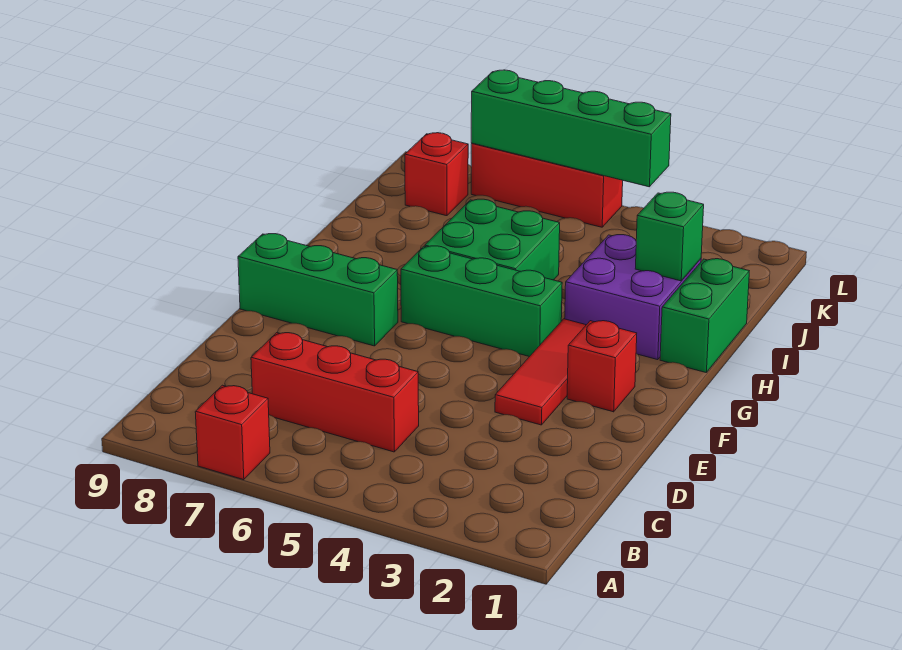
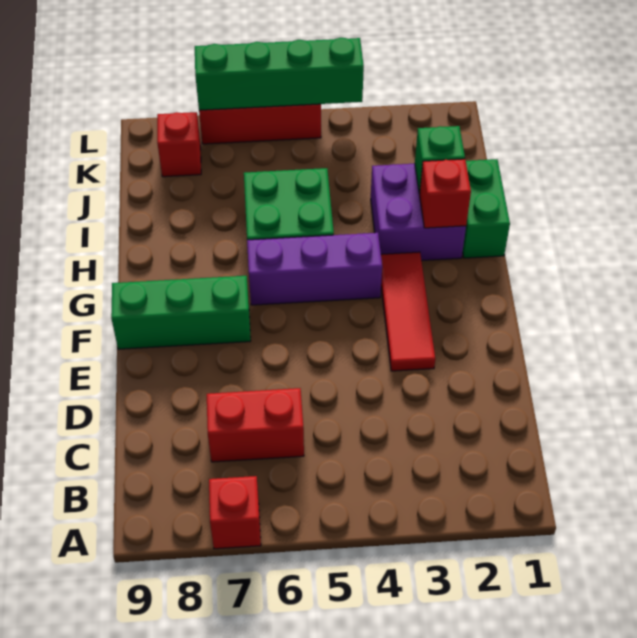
red 1x3 brick [251,333,419,452] -> red 1x2 brick [207,388,304,462]
red 1x1 brick [567,321,637,412] -> red 1x1 brick moved to [420,159,471,228]
green 1x3 brick [401,246,562,357] -> purple 1x3 brick [247,233,382,305]

